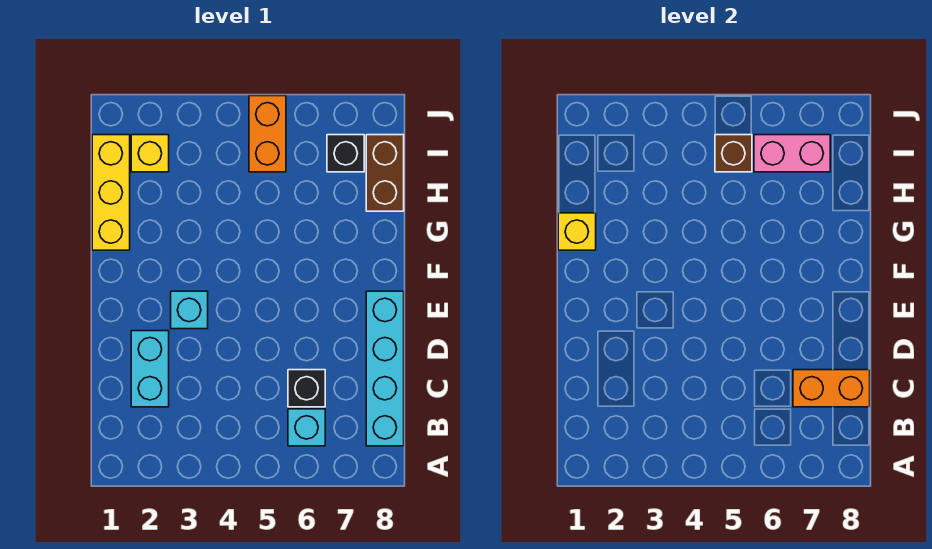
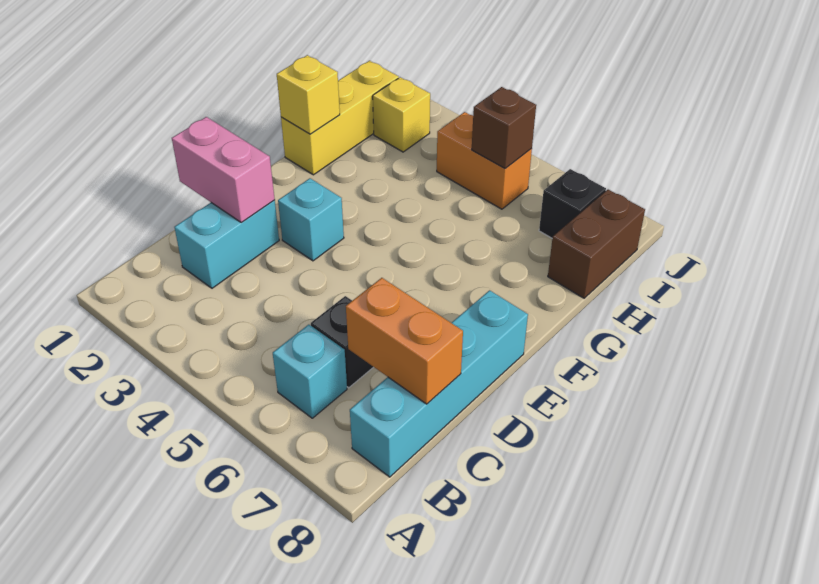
orange 1x2 brick [249,96,286,172] -> orange 1x2 brick turned to [437,112,532,209]
pink 1x2 brick [754,135,830,172] -> pink 1x2 brick moved to [172,117,275,222]

